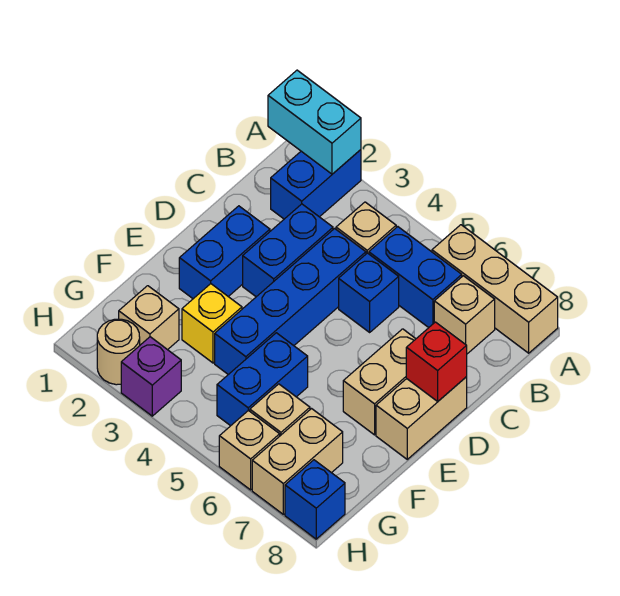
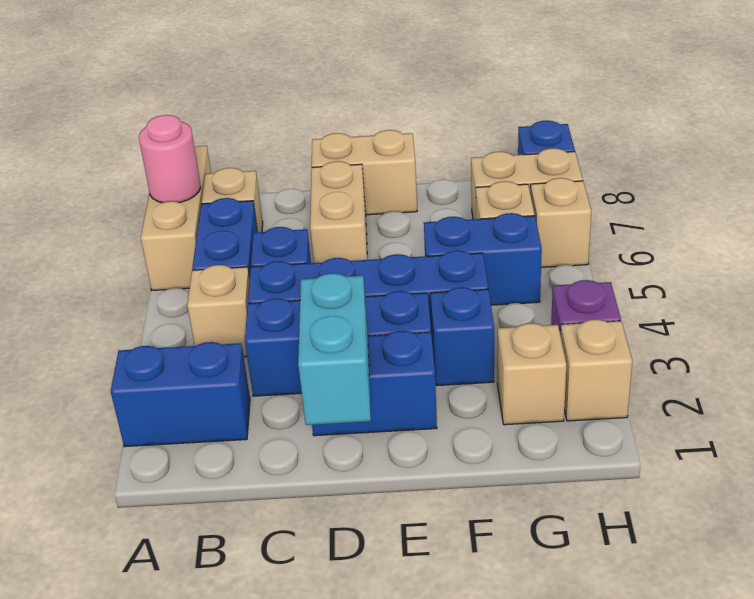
cyan 1x2 brick [268,70,361,174] -> cyan 1x2 brick moved to [298,273,371,425]
none -> pink 1x1 round brick [139,115,201,203]
blue 1x2 brick [243,204,333,297] -> blue 1x3 brick [245,291,431,396]
tan 1x2 brick [343,329,416,435] -> tan 1x2 brick turned to [310,161,367,263]
red 1x1 brick [406,322,467,401] -> none
yellow 1x1 brick [182,284,242,363] -> blue 1x1 brick [431,287,494,386]
tan 1x1 round brick [97,319,140,385] -> tan 1x1 brick [561,319,632,421]

